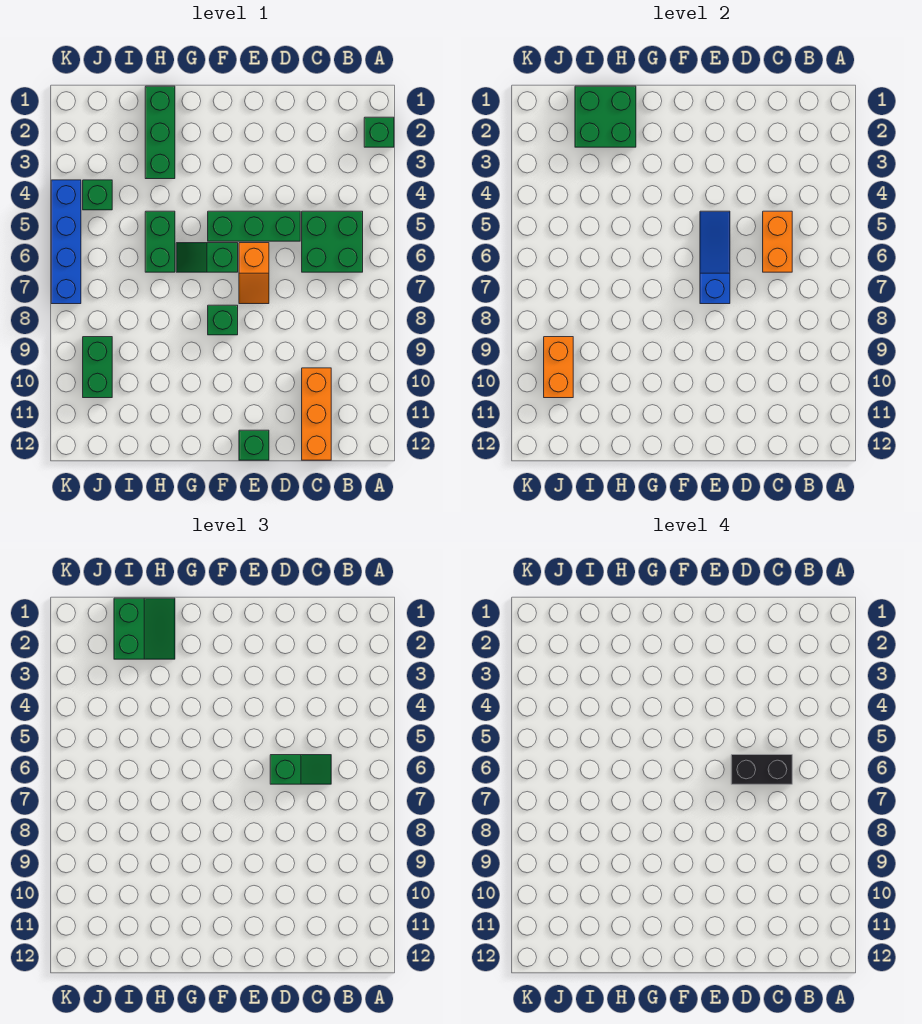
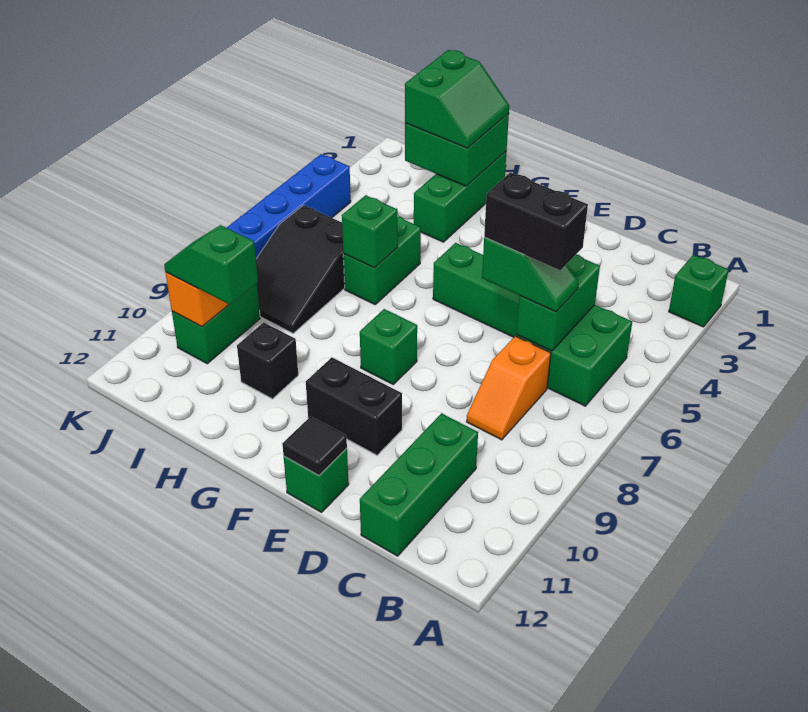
orange 1x2 brick [763,211,792,272] -> green 1x2 brick [516,254,600,351]
orange 1x3 brick [302,368,331,460] -> green 1x3 brick [360,413,478,556]
blue 1x3 slope [700,211,730,304] -> none
orange 1x2 slope [239,243,269,304] -> orange 1x2 slope moved to [467,336,551,440]
none -> black 1x2 brick [306,357,402,455]
none -> black 1x1 tile [282,416,347,476]
green 1x2 slope [176,243,238,272] -> green 1x2 slope moved to [164,225,258,305]
none -> black 1x1 brick [237,322,298,399]
none -> black 2x3 slope [256,205,345,333]
green 1x1 brick [83,180,112,210] -> green 1x1 brick moved to [342,195,398,268]

